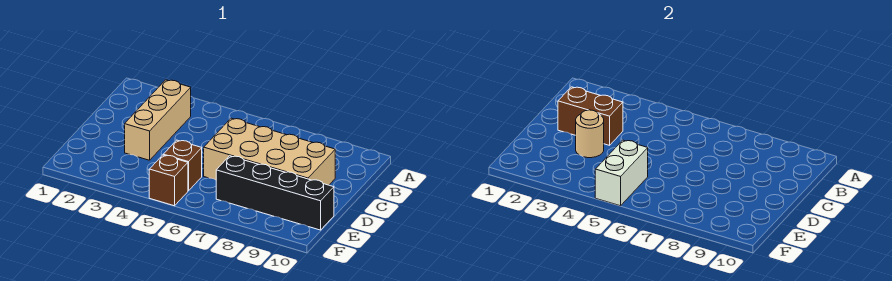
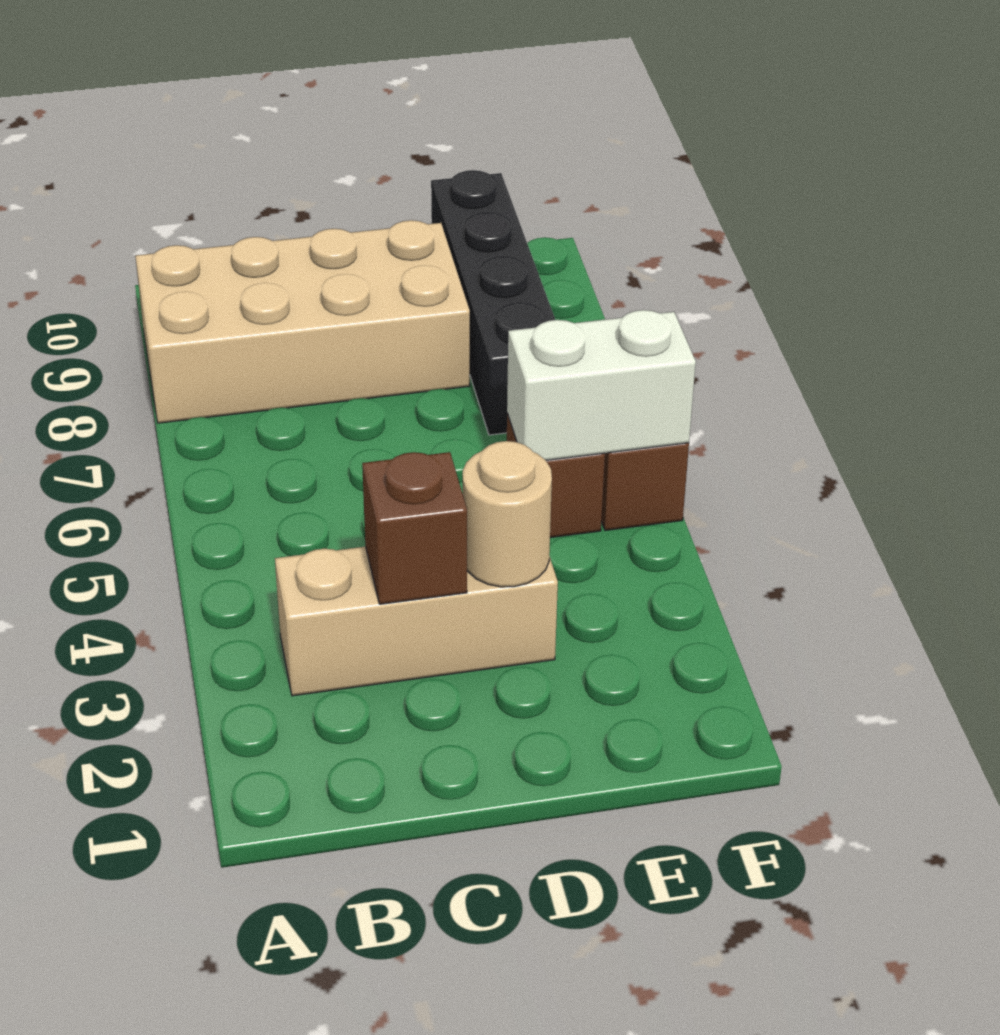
brown 1x2 brick [558,87,623,145] -> brown 1x1 brick [362,452,467,604]
tan 2x4 brick [204,118,335,185] -> tan 2x4 brick turned to [135,220,470,423]

